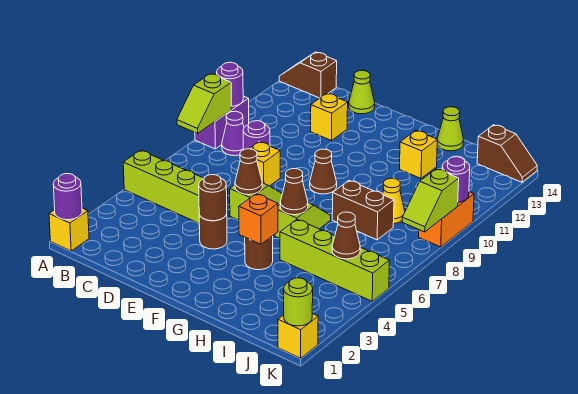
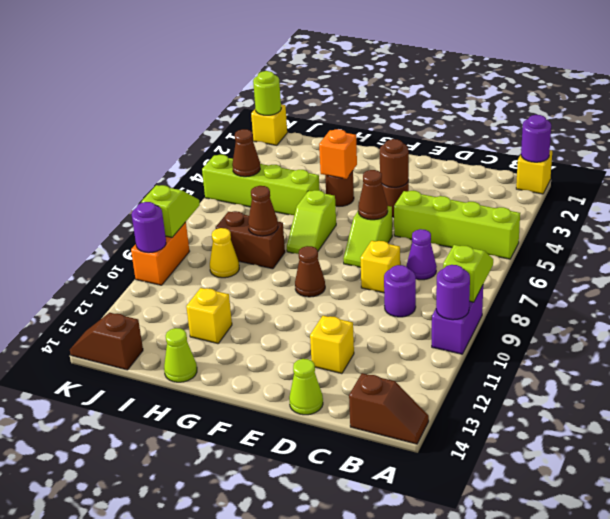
purple 1x1 cone [222,111,244,156] -> purple 1x1 cone moved to [406,229,437,280]
brown 1x1 cone [280,169,308,215] -> brown 1x1 cone moved to [248,186,278,236]

